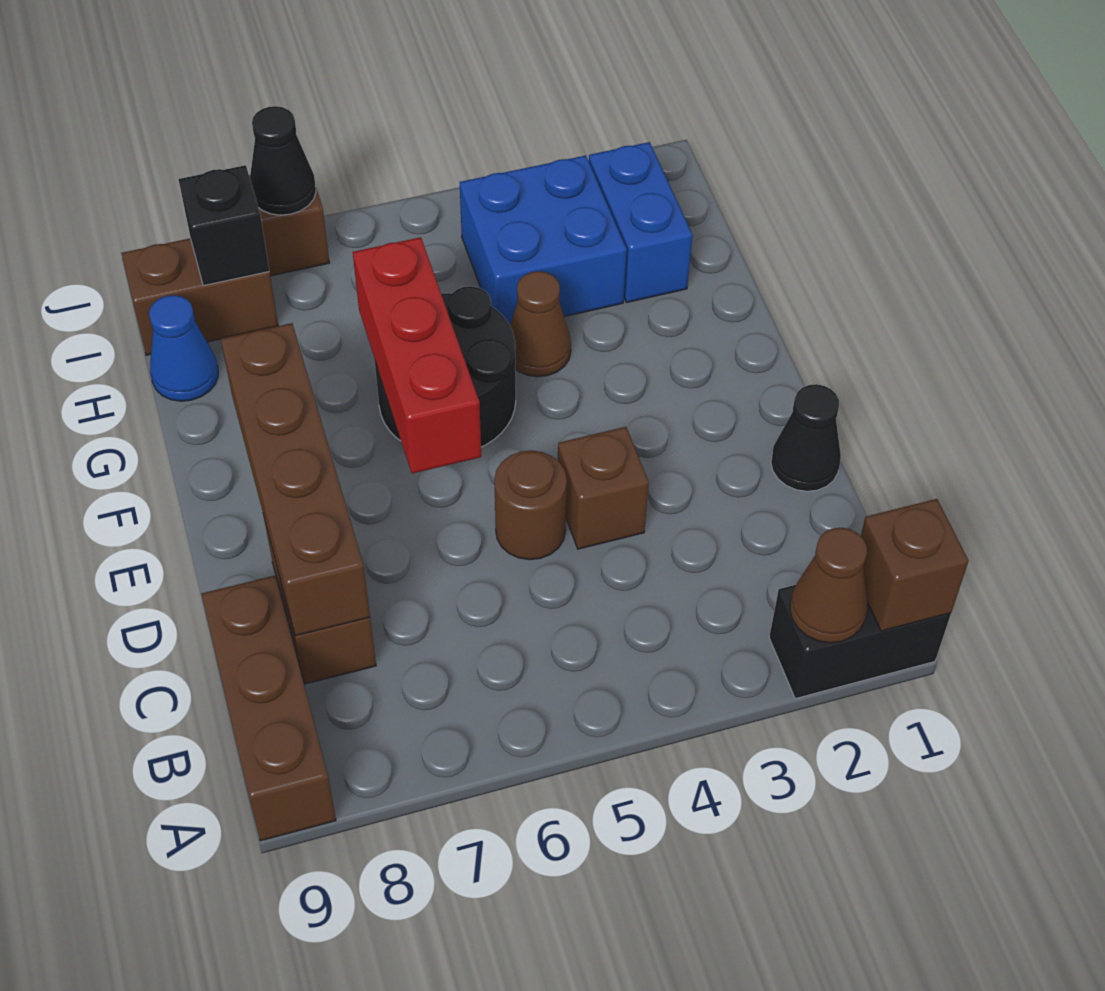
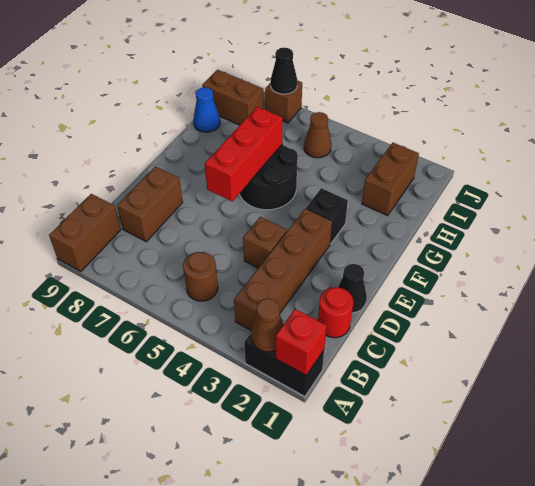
brown 1x1 brick [861,499,968,631] -> red 1x1 brick [276,309,327,375]
brown 1x3 brick [201,576,336,841] -> brown 1x2 brick [49,194,121,272]
none -> red 1x1 round brick [318,287,353,338]
brown 1x4 brick [221,323,370,636] -> brown 1x4 brick moved to [234,209,332,330]
brown 1x1 round brick [494,450,567,560] -> brown 1x1 round brick moved to [183,252,218,301]
brown 1x1 cone [510,271,571,377] -> brown 1x1 cone moved to [304,112,331,158]
blue 1x2 brick [589,142,692,302] -> brown 1x2 brick [362,143,419,216]
blue 2x2 brick [460,155,627,325] -> none
black 1x1 brick [178,165,269,286] -> black 1x1 brick moved to [306,188,348,244]

